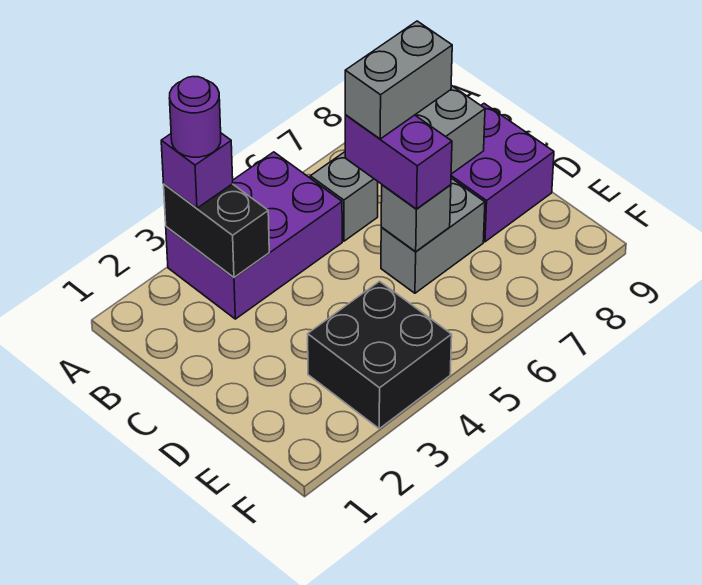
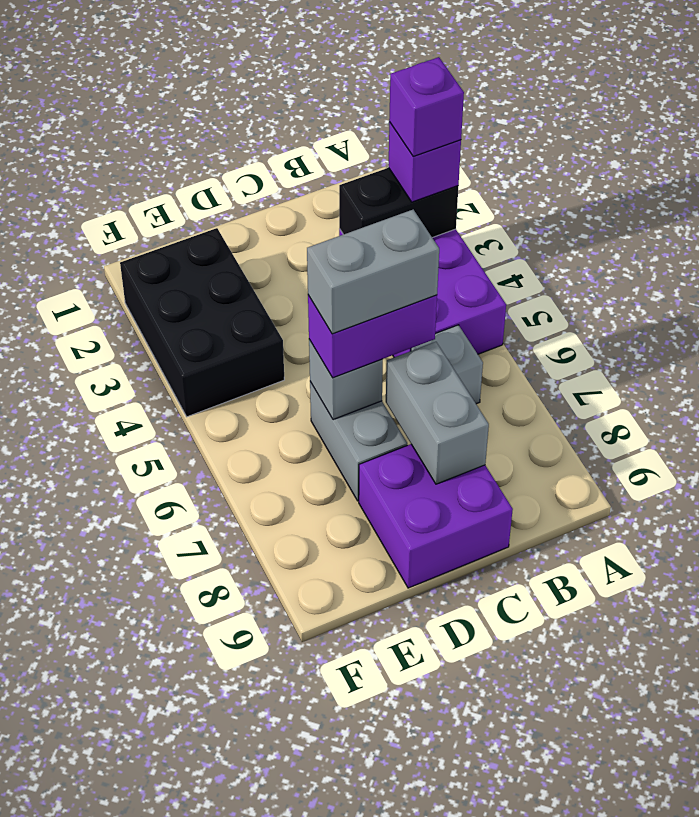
purple 1x1 round brick [169,77,221,157] -> purple 1x1 brick [389,57,464,156]
grey 1x2 brick [345,21,452,139] -> grey 1x2 brick turned to [307,209,439,334]
black 2x2 brick [308,281,452,429] -> black 2x3 brick [120,228,284,417]

